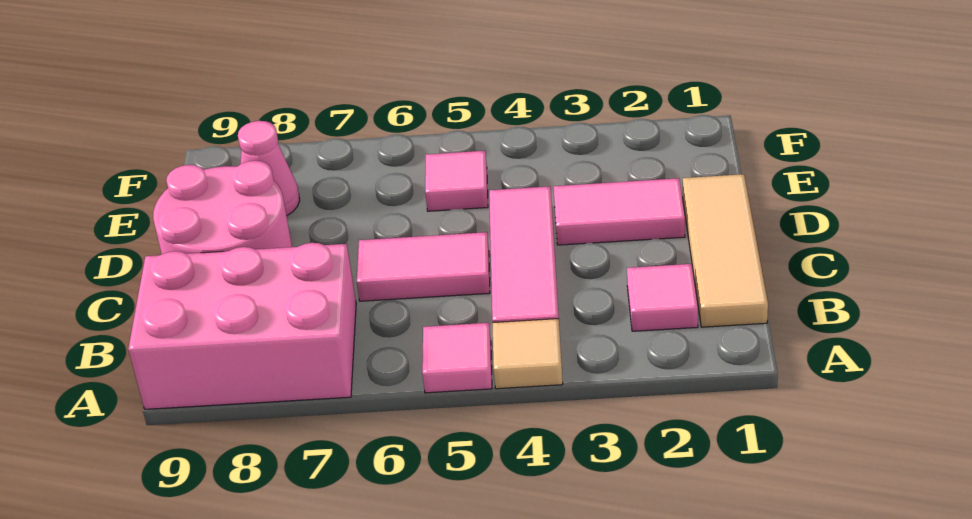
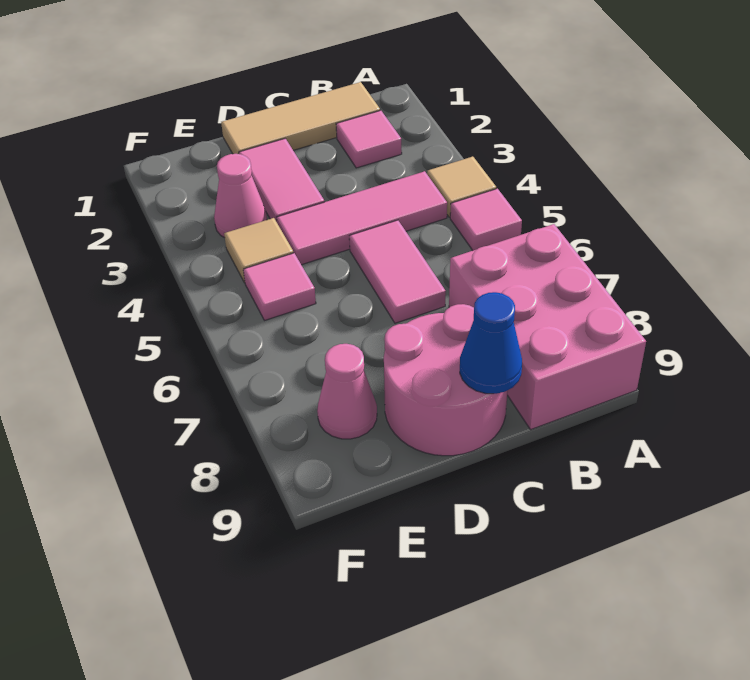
none -> blue 1x1 cone [460,292,522,394]
none -> pink 1x1 cone [214,154,267,238]
none -> tan 1x1 tile [224,218,293,283]

